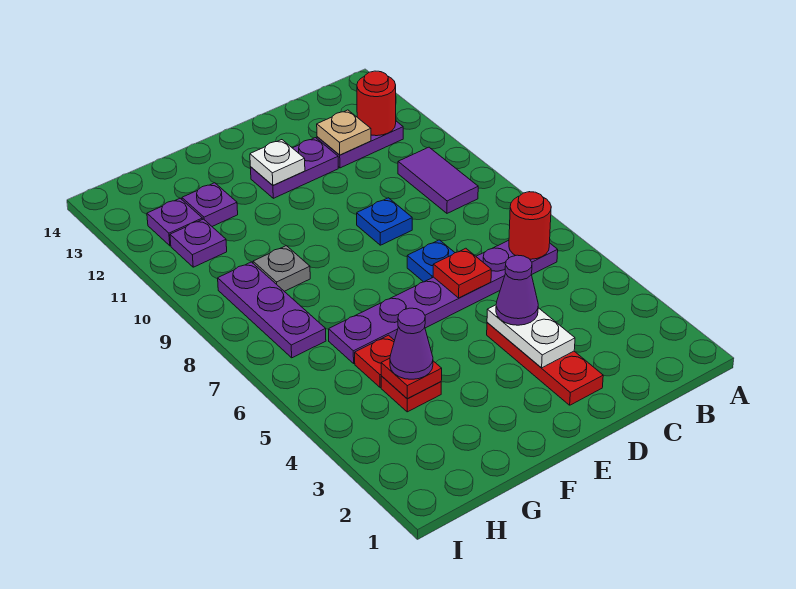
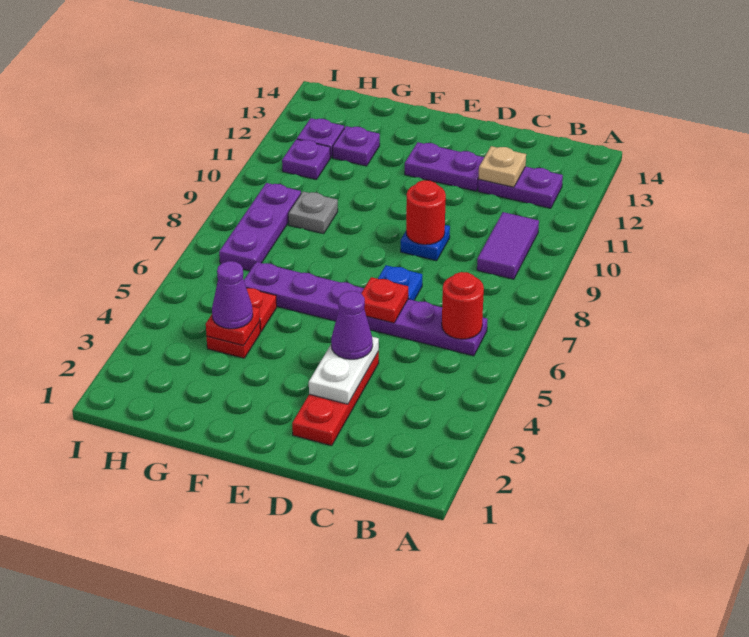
red 1x1 round brick [357,71,396,136] -> red 1x1 round brick moved to [406,180,446,245]
white 1x1 plate [250,140,305,185] -> none

